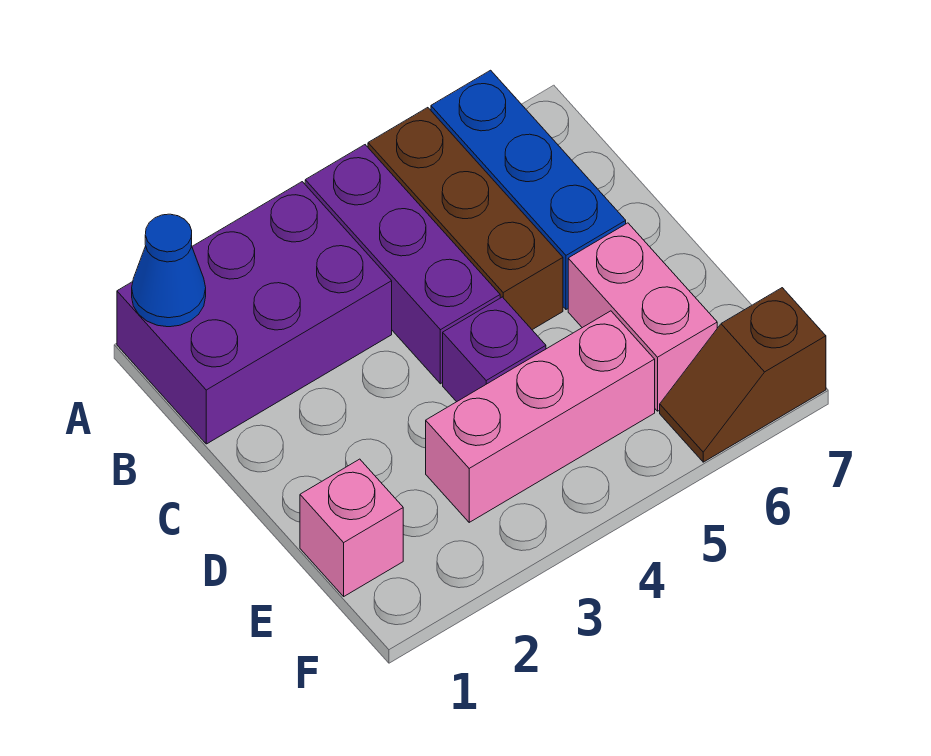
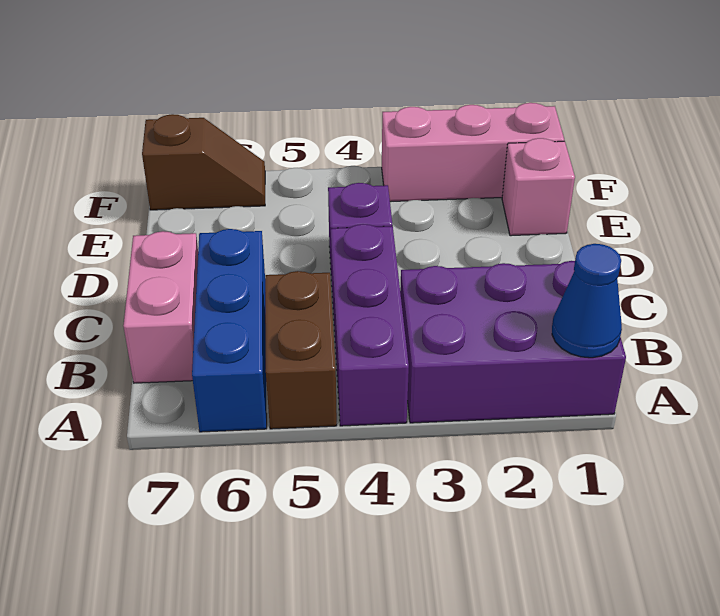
brown 1x3 brick [368,108,563,330] -> brown 1x2 brick [265,271,337,429]
pink 1x2 brick [568,223,717,411] -> pink 1x2 brick moved to [123,231,198,383]
pink 1x3 brick [426,311,655,522] -> pink 1x3 brick moved to [382,103,564,202]

